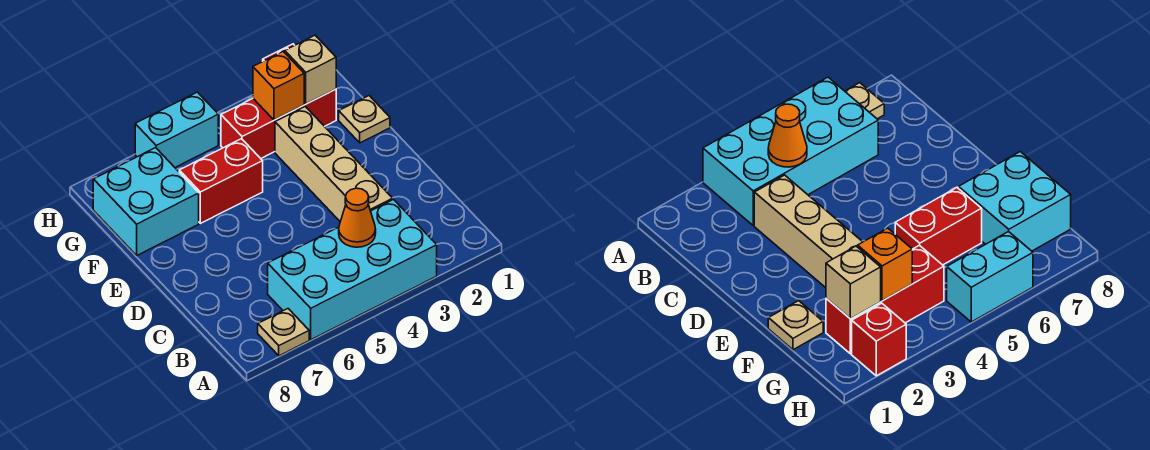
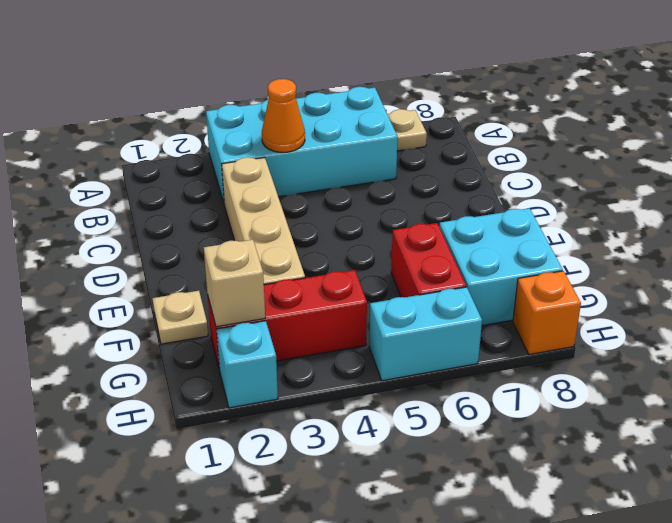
red 1x2 brick [179,139,263,223] -> red 1x2 brick turned to [391,223,466,297]
orange 1x1 brick [253,51,304,120] -> orange 1x1 brick moved to [513,271,581,355]
red 1x1 brick [852,303,906,376] -> cyan 1x1 brick [216,321,278,408]

